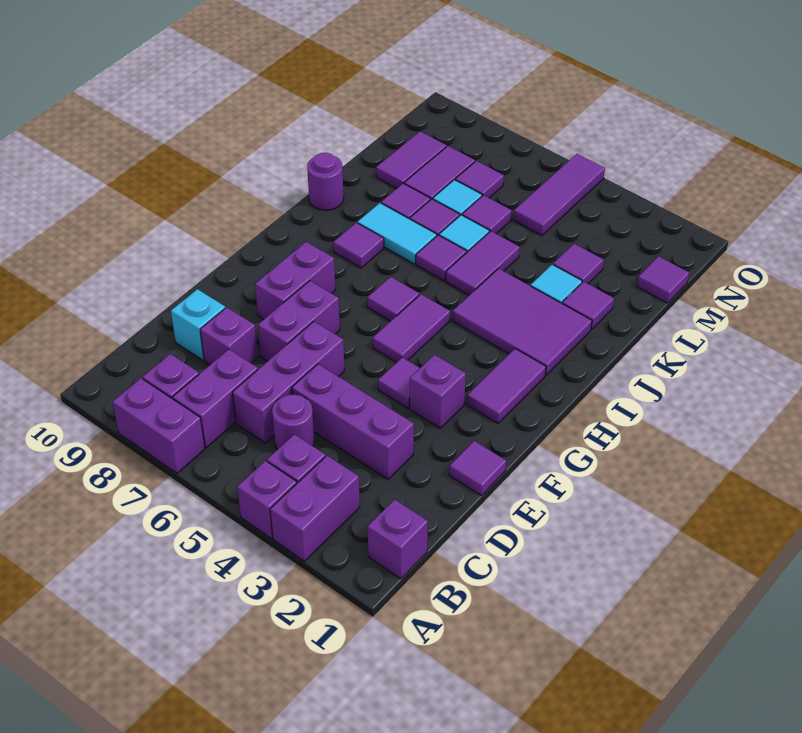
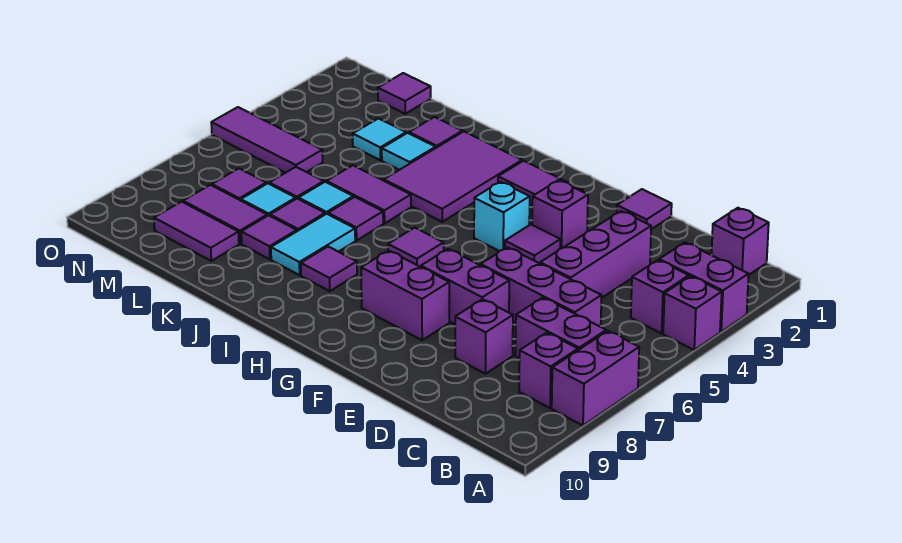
purple 1x1 round brick [272,395,314,450] -> none
cyan 1x1 brick [171,289,225,360] -> cyan 1x1 brick moved to [474,182,530,251]
purple 1x2 tile [373,294,450,362] -> none
purple 1x1 round brick [307,153,344,210] -> none
purple 1x1 tile [553,244,604,284] -> cyan 1x1 tile [353,118,406,160]

